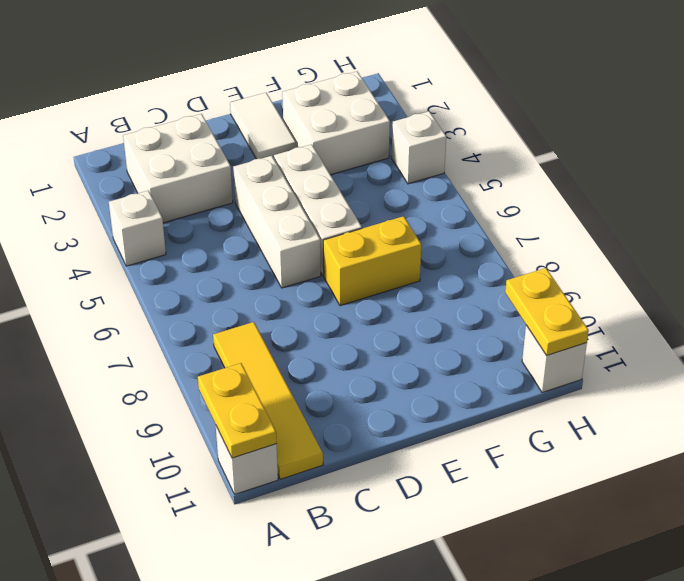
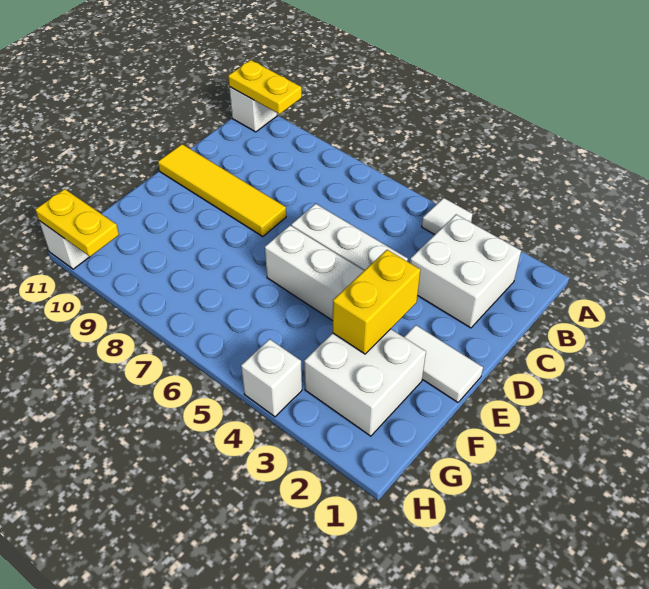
white 1x1 brick [109,191,166,266] -> white 1x1 tile [422,198,473,235]
yellow 1x4 tile [213,322,323,479] -> yellow 1x4 tile moved to [158,144,286,237]
yellow 1x2 brick [323,216,421,306] -> yellow 1x2 brick moved to [333,250,420,354]

